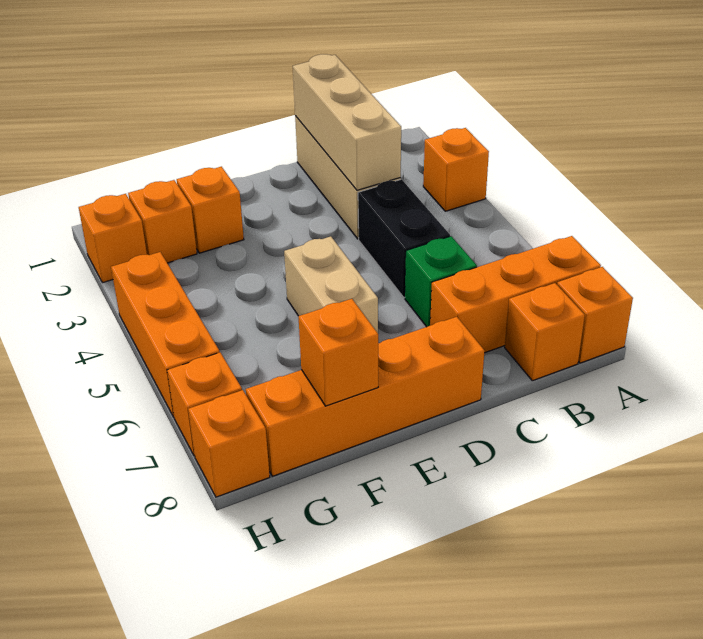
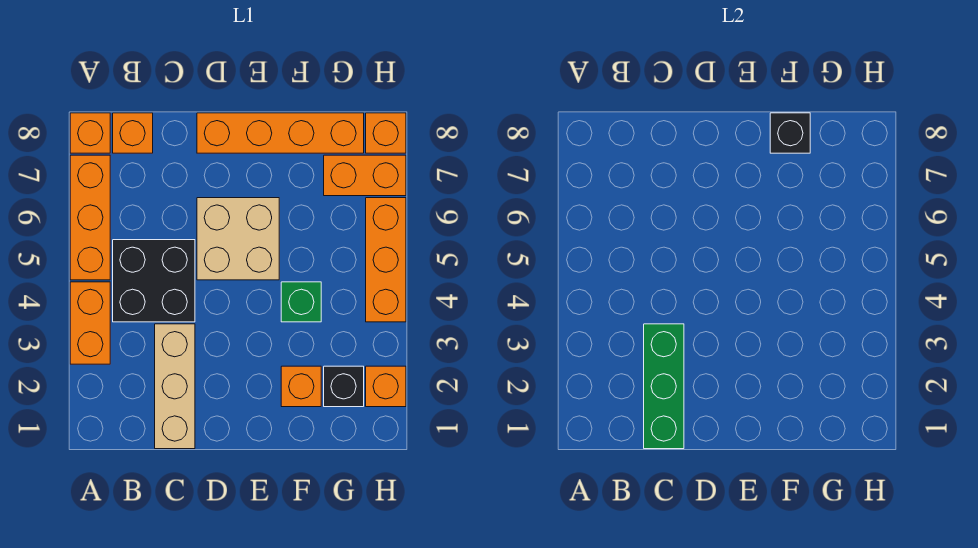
orange 1x1 brick [423,128,489,211] -> orange 1x2 brick [70,282,110,364]
orange 1x3 brick [430,236,601,353] -> orange 1x3 brick turned to [70,155,110,280]
tan 1x3 brick [293,54,401,190] -> green 1x3 brick [644,324,684,449]
black 1x2 brick [358,179,450,298] -> black 2x2 brick [113,240,195,322]
green 1x1 brick [405,236,477,327] -> green 1x1 brick moved to [281,282,321,322]
tan 1x2 brick [284,236,378,333] -> tan 2x2 brick [197,198,279,280]
orange 1x1 brick [299,299,378,406] -> black 1x1 brick [770,113,810,153]
orange 1x1 brick [128,180,197,263] -> black 1x1 brick [324,366,364,407]
orange 1x1 brick [167,353,242,456] -> orange 1x2 brick [324,155,406,196]

